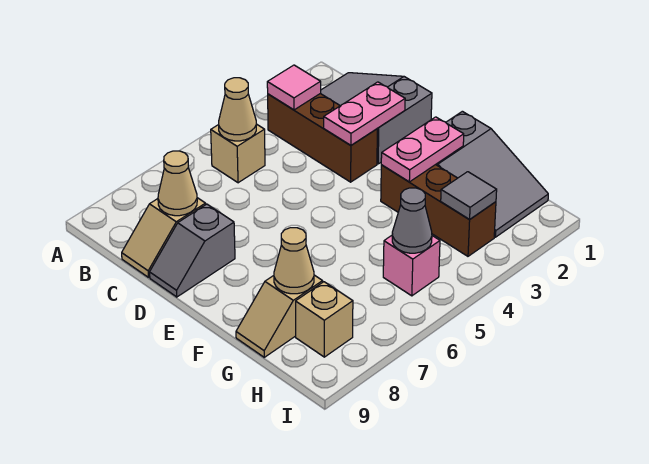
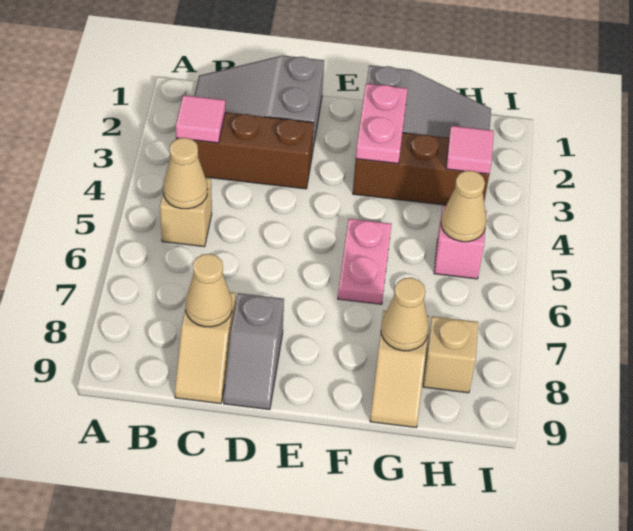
pink 1x2 plate [324,82,405,145] -> pink 1x2 plate moved to [338,219,391,304]
grey 1x1 tile [441,172,497,220] -> pink 1x1 tile [446,126,494,174]
grey 1x1 cone [392,188,432,253] -> tan 1x1 cone [441,171,487,242]

